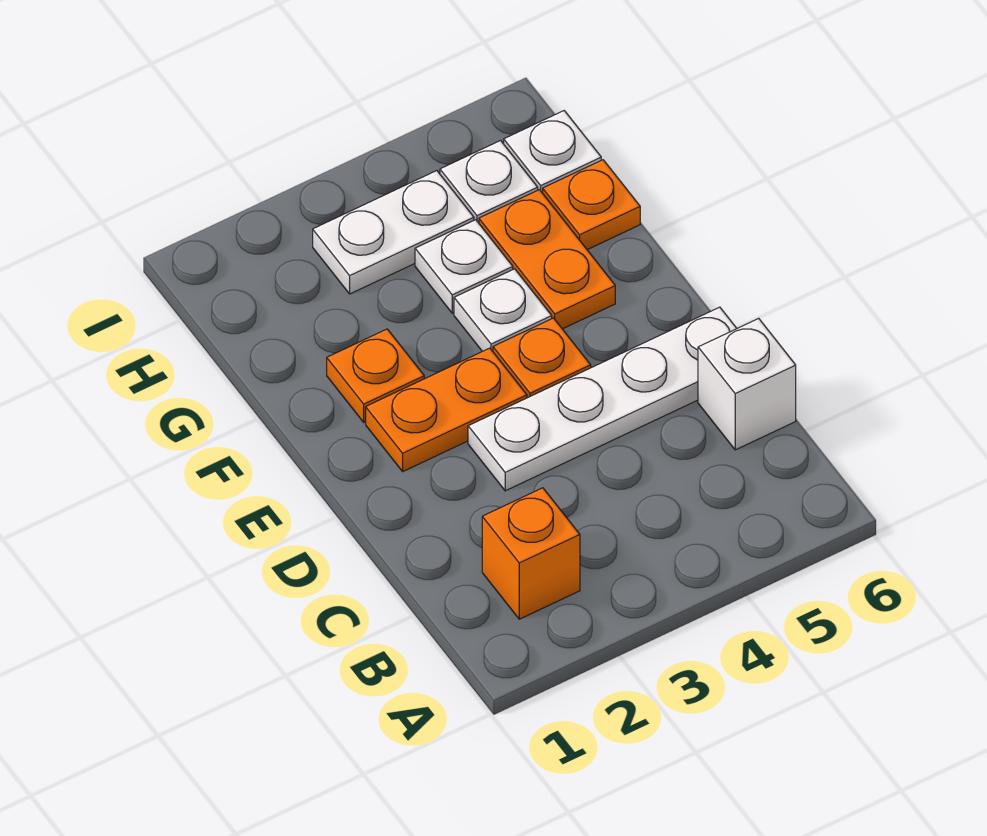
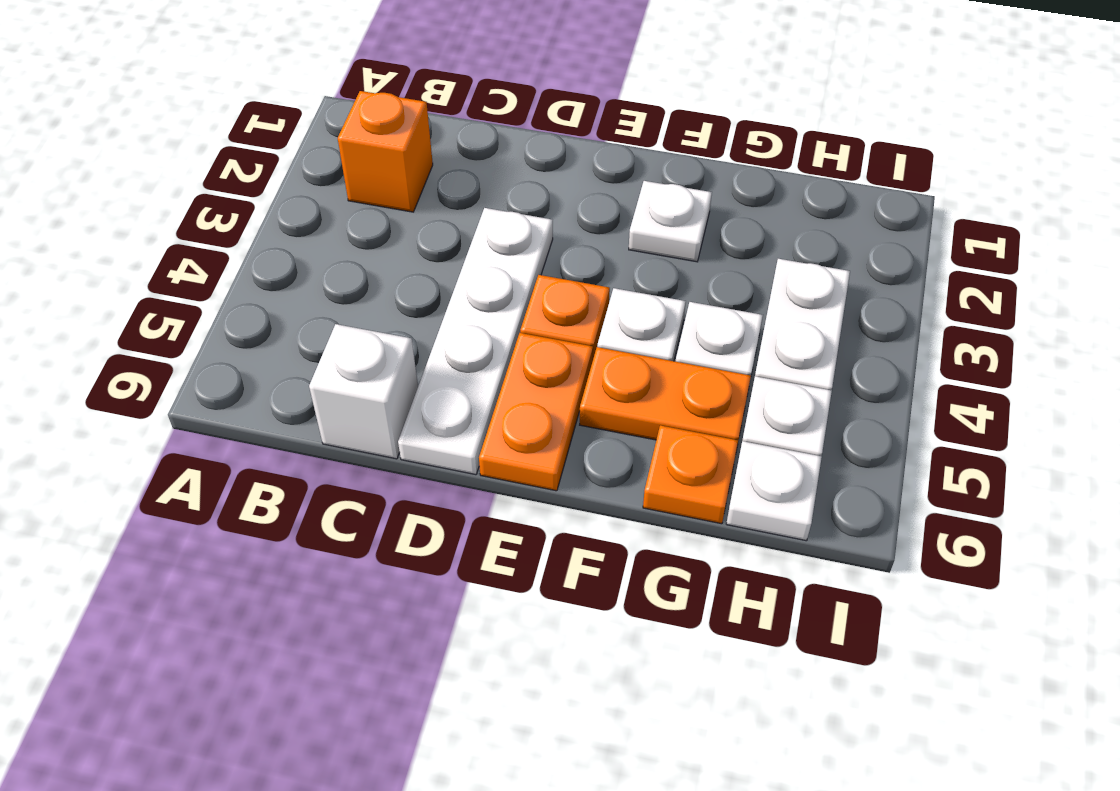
orange 1x2 plate [366,348,527,471] -> orange 1x2 plate moved to [479,333,593,491]
orange 1x1 plate [327,329,424,422] -> white 1x1 plate [629,181,712,262]

